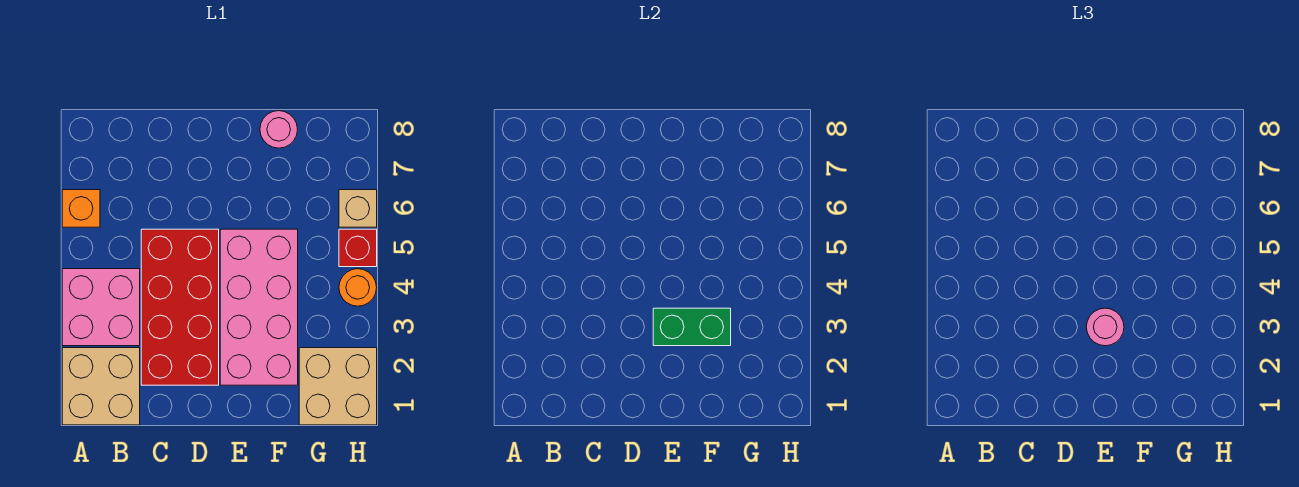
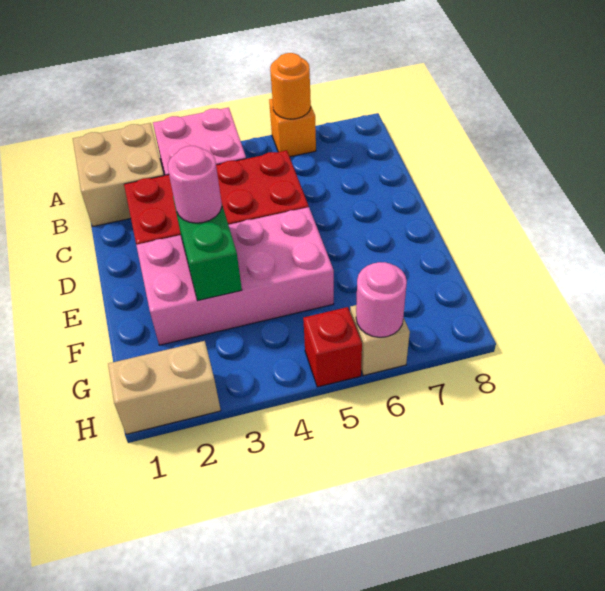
pink 1x1 round brick [260,111,298,148] -> pink 1x1 round brick moved to [356,262,407,337]
tan 2x2 brick [299,348,377,425] -> tan 1x2 brick [108,341,221,434]
orange 1x1 round brick [339,269,377,306] -> orange 1x1 round brick moved to [270,53,311,119]

